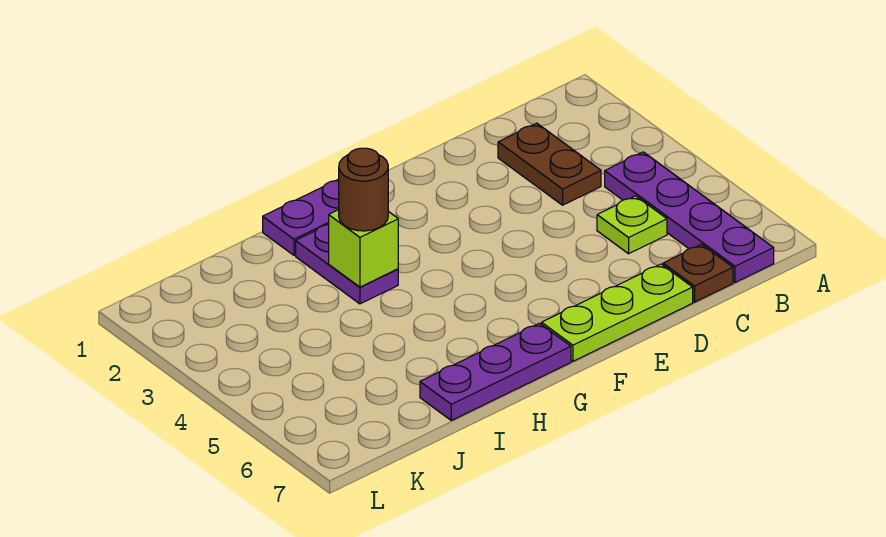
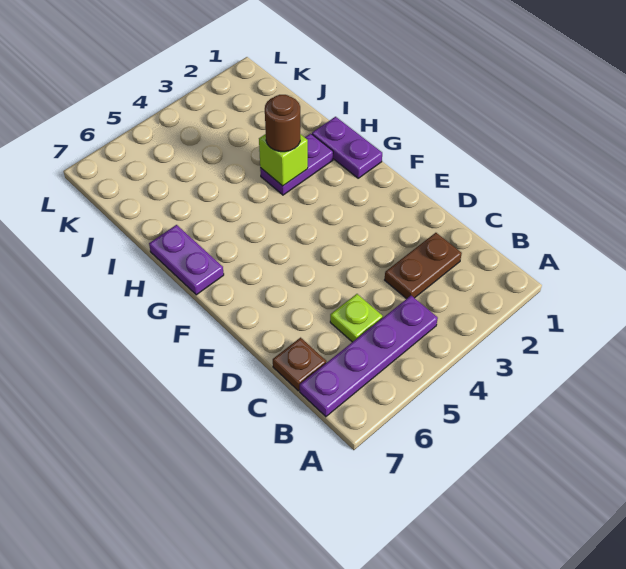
lime 1x3 plate [542,264,693,361] -> none
purple 1x3 plate [420,323,571,420] -> purple 1x2 plate [149,225,224,295]

